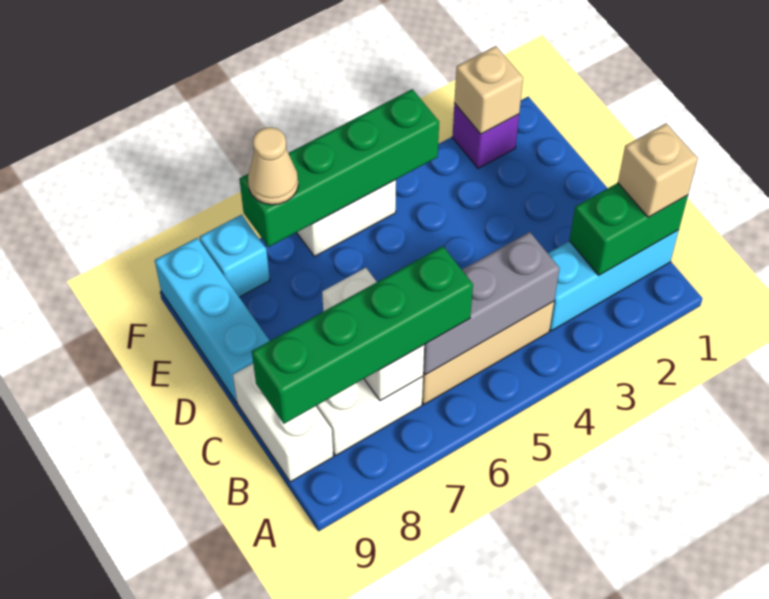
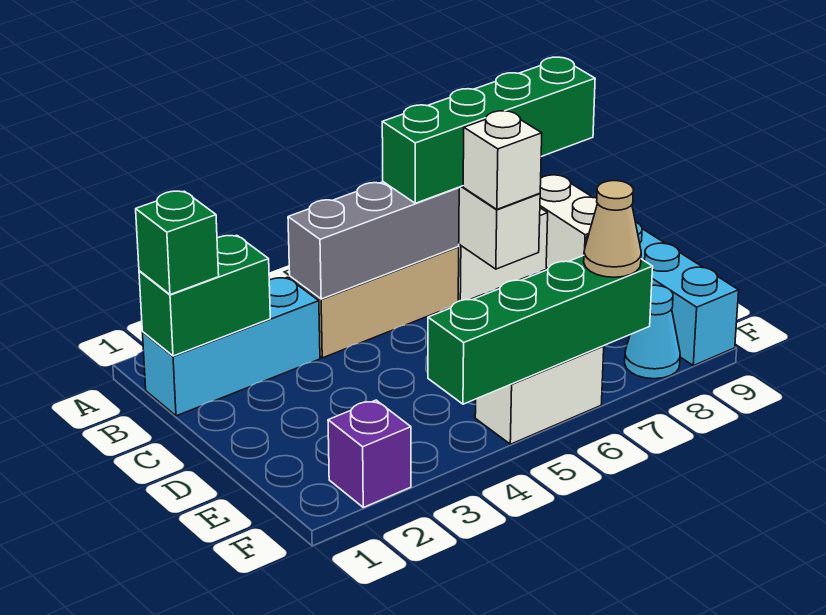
tan 1x1 brick [618,123,698,217] -> green 1x1 brick [136,191,219,295]
none -> white 1x1 brick [463,111,542,209]
tan 1x1 brick [454,46,523,134] -> none
cyan 1x1 brick [200,215,270,297] -> cyan 1x1 cone [625,285,680,379]

